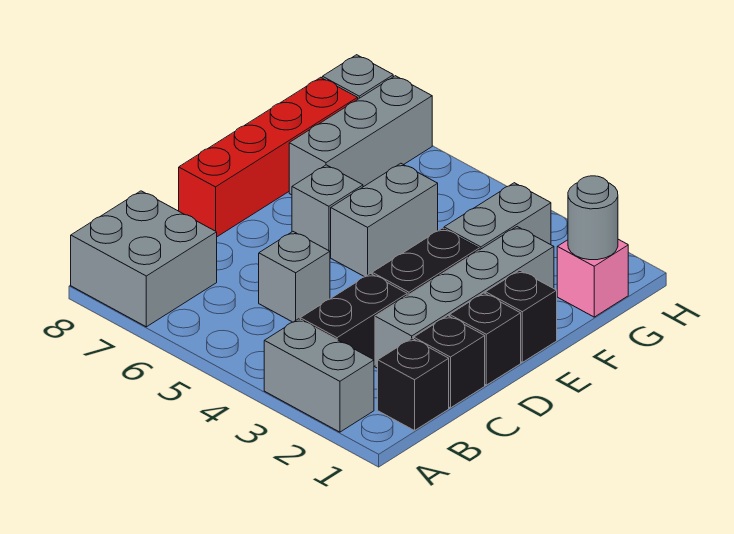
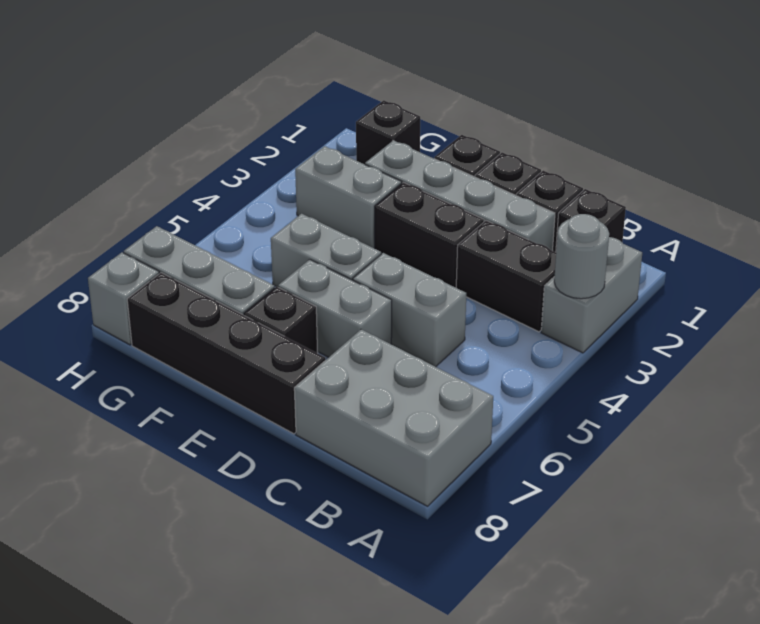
grey 2x2 brick [71,191,217,327] -> grey 2x3 brick [294,329,493,506]
grey 1x1 brick [259,232,330,322] -> grey 1x2 brick [353,253,466,367]
red 1x4 brick [179,77,358,237] -> black 1x4 brick [127,273,325,434]
grey 1x1 brick [292,165,363,256] -> grey 1x2 brick [278,260,392,357]
none -> black 1x1 brick [244,287,318,353]
pink 1x1 brick [557,239,628,317] -> black 1x1 brick [356,100,420,164]
grey 1x1 round brick [568,176,618,260] -> grey 1x1 round brick moved to [554,214,609,299]

